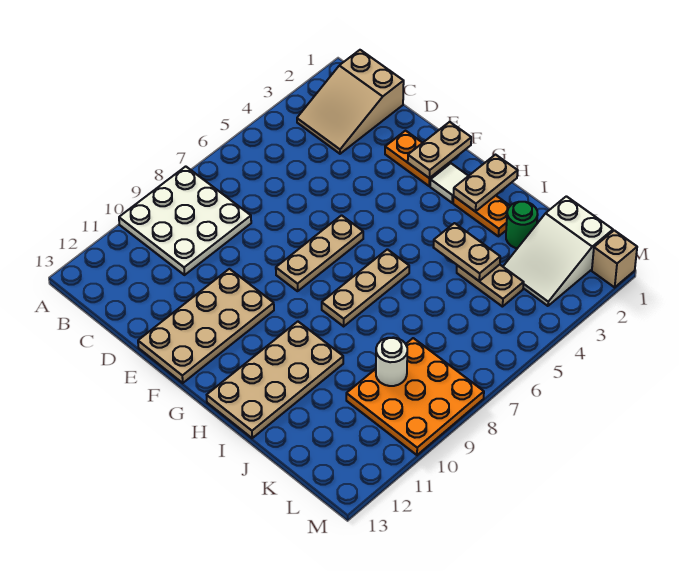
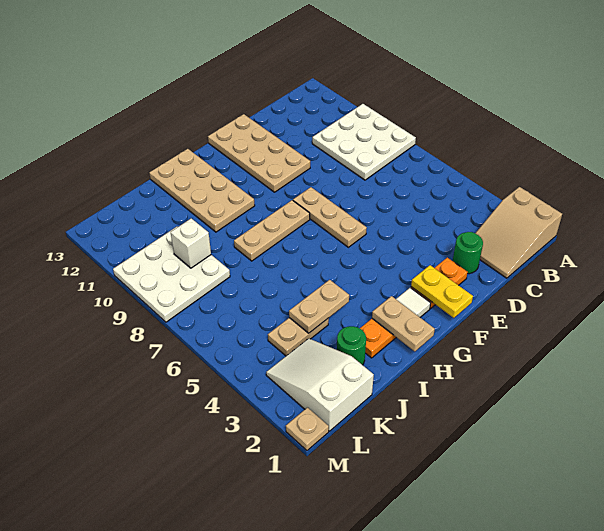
tan 2x3 slope [297,50,404,154] -> tan 2x3 slope turned to [476,187,562,278]
none -> green 1x1 round brick [453,232,483,274]
tan 1x2 plate [408,122,471,178] -> yellow 1x2 plate [411,265,473,318]
tan 1x3 plate [322,249,409,326] -> tan 1x3 plate turned to [234,200,310,261]
orange 3x3 plate [346,338,484,455] -> white 3x3 plate [113,227,230,322]
white 1x1 round brick [376,337,407,386] -> white 1x1 brick [171,218,211,268]
tan 1x1 brick [592,230,637,287] -> tan 1x1 plate [286,408,329,450]

